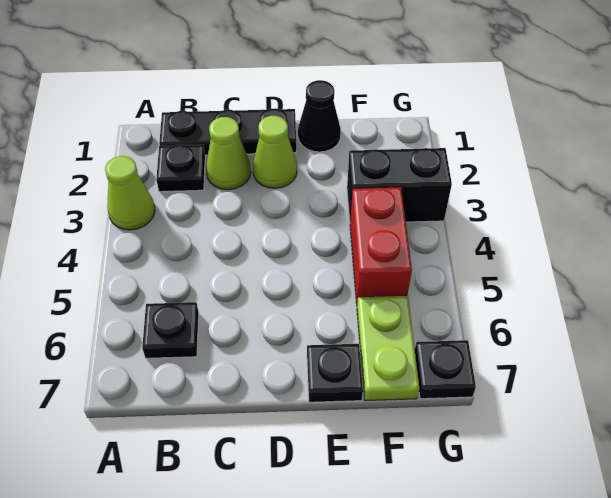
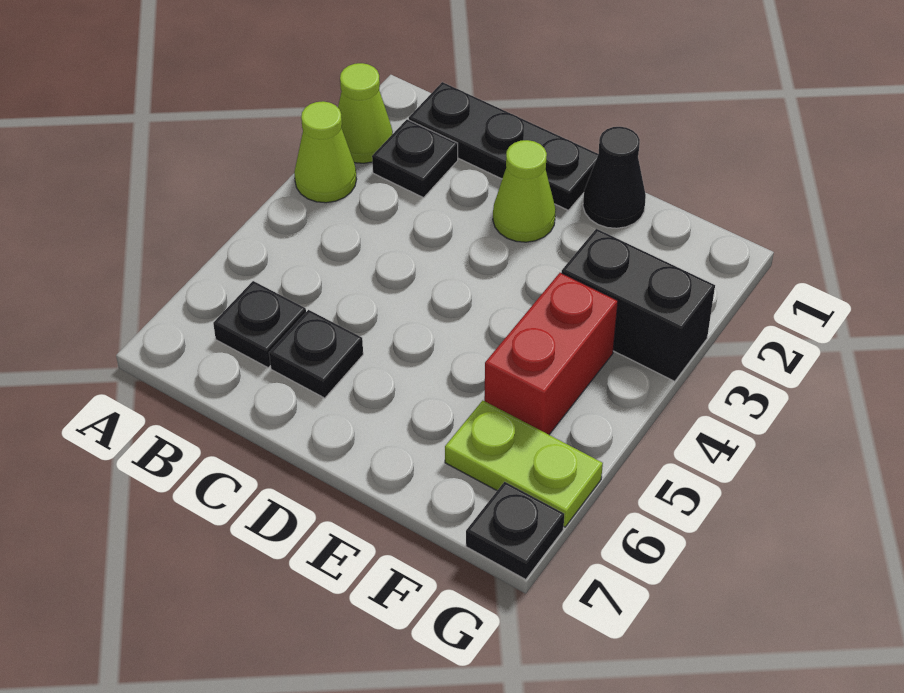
lime 1x1 cone [206,117,251,190] -> lime 1x1 cone moved to [338,63,393,163]
black 1x1 plate [307,344,363,402] -> black 1x1 plate moved to [269,310,363,398]
lime 1x2 plate [357,296,419,401] -> lime 1x2 plate turned to [445,400,603,527]

